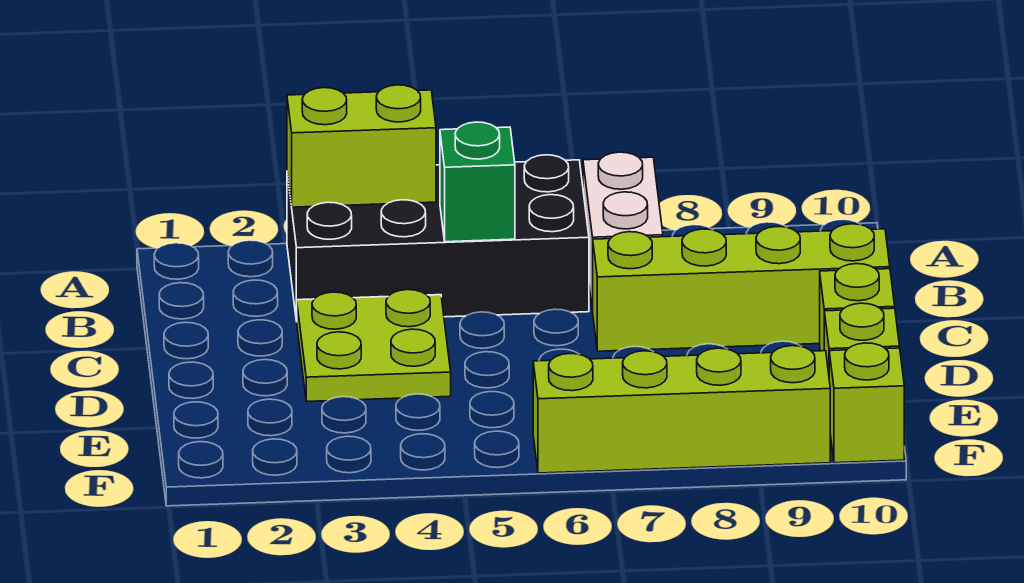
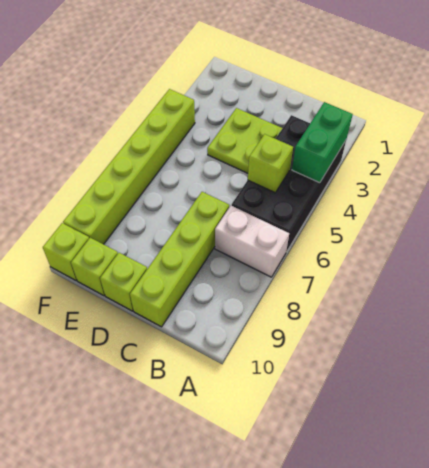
lime 1x2 brick [287,85,436,207] -> green 1x2 brick [292,102,353,183]
green 1x1 brick [440,122,515,242] -> lime 1x1 brick [248,134,293,193]
lime 1x4 brick [533,346,830,473] -> lime 1x6 brick [63,89,195,244]

